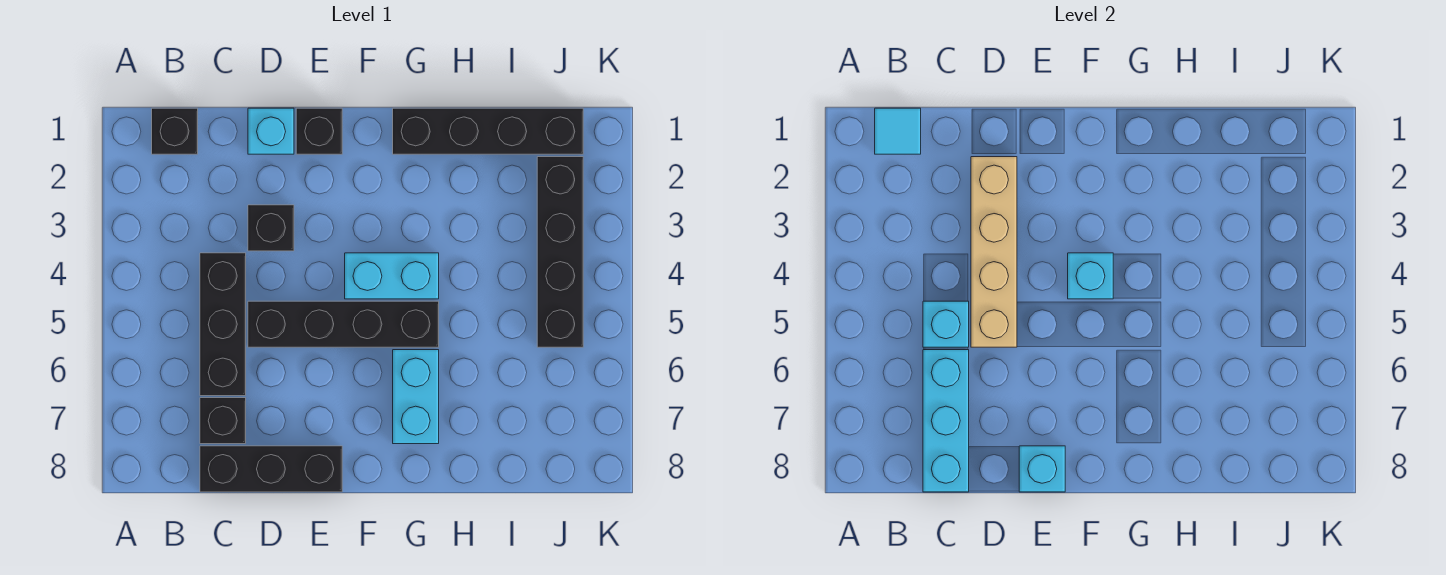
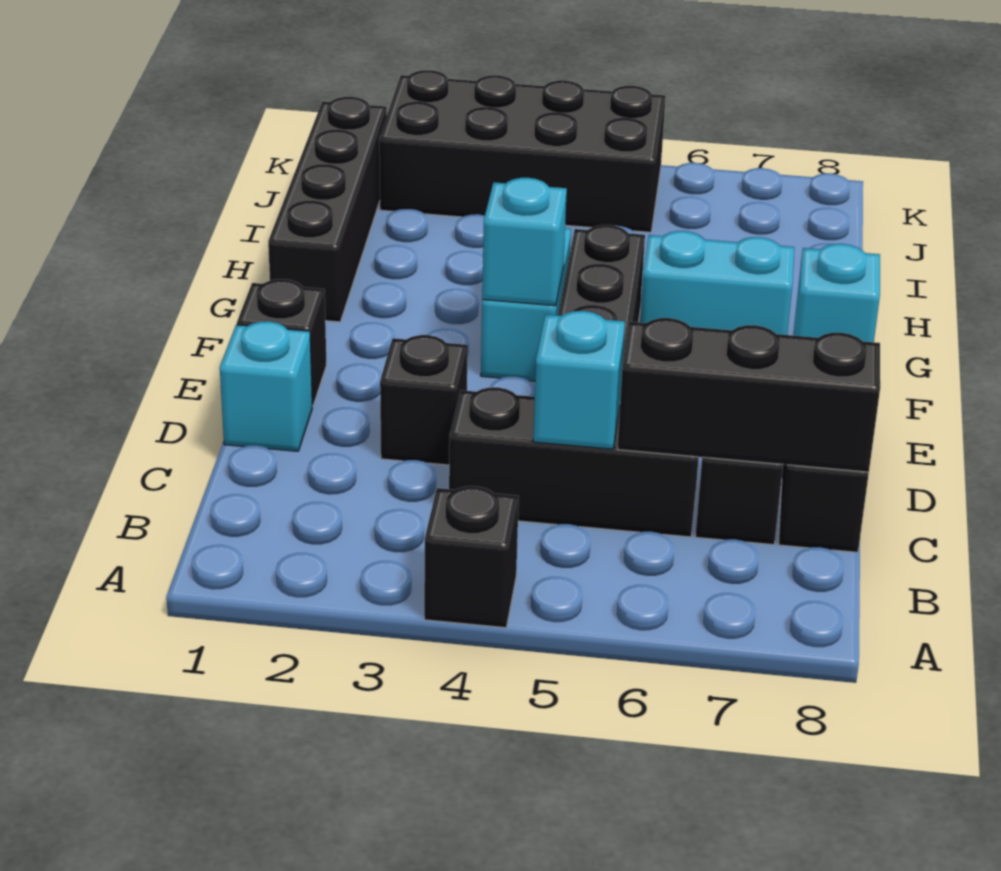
black 1x1 brick [152,108,198,154] -> black 1x1 brick moved to [424,486,519,628]
cyan 1x1 tile [875,108,921,154] -> none
cyan 1x3 brick [923,350,969,492] -> black 1x3 brick [617,318,880,472]
tan 1x4 brick [971,157,1017,347] -> none
black 1x4 brick [537,157,583,347] -> black 2x4 brick [379,70,666,232]

